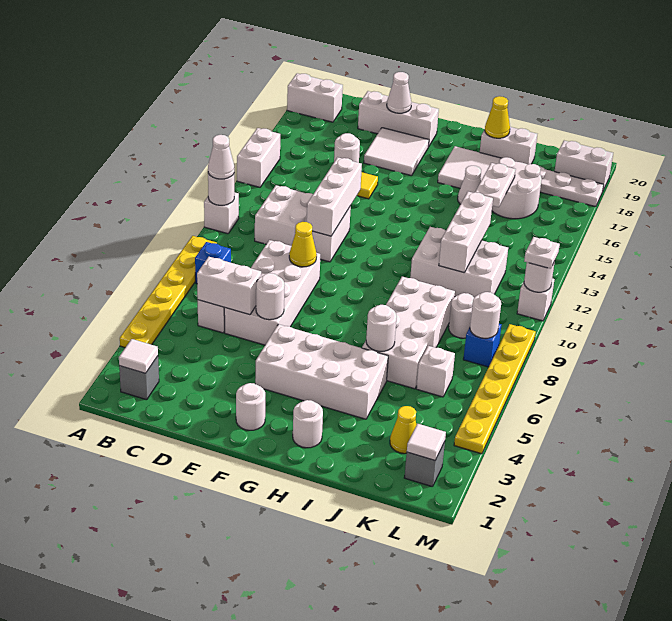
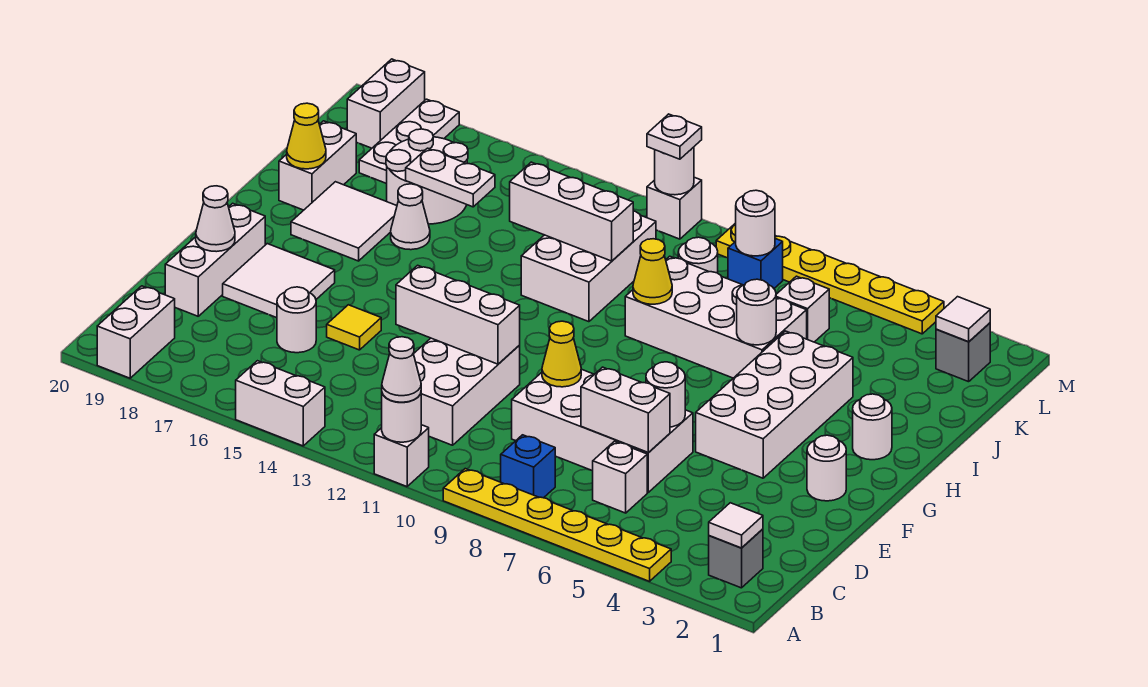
white 1x2 brick [197,257,261,315] -> white 1x2 brick turned to [581,367,670,453]
yellow 1x1 cone [390,406,416,454] -> yellow 1x1 cone moved to [633,239,672,304]

